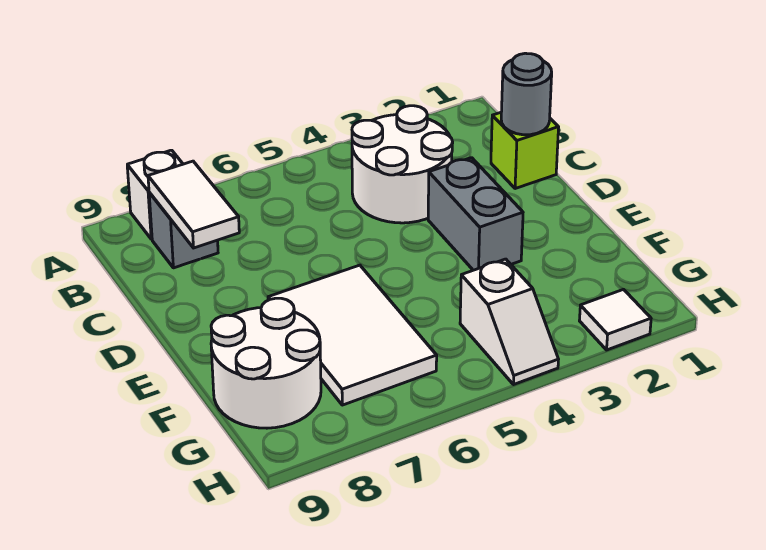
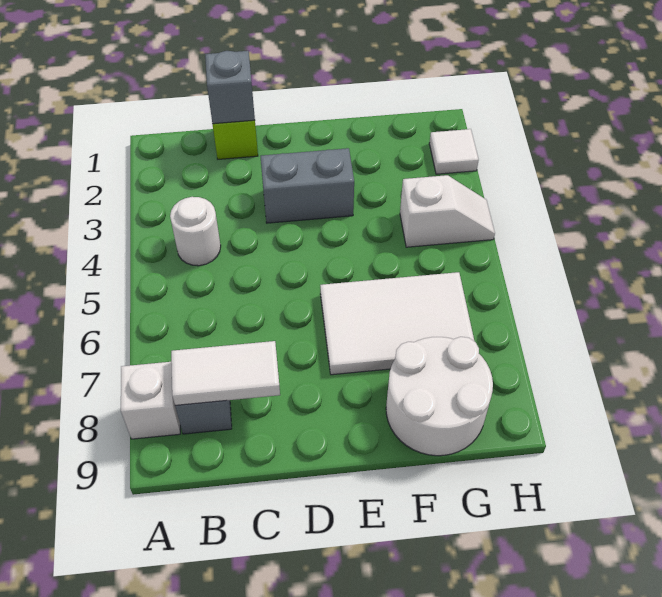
white 2x2 round brick [352,106,453,223] -> white 1x1 round brick [170,197,221,266]
grey 1x1 round brick [501,53,552,135] -> grey 1x1 brick [205,51,255,124]

